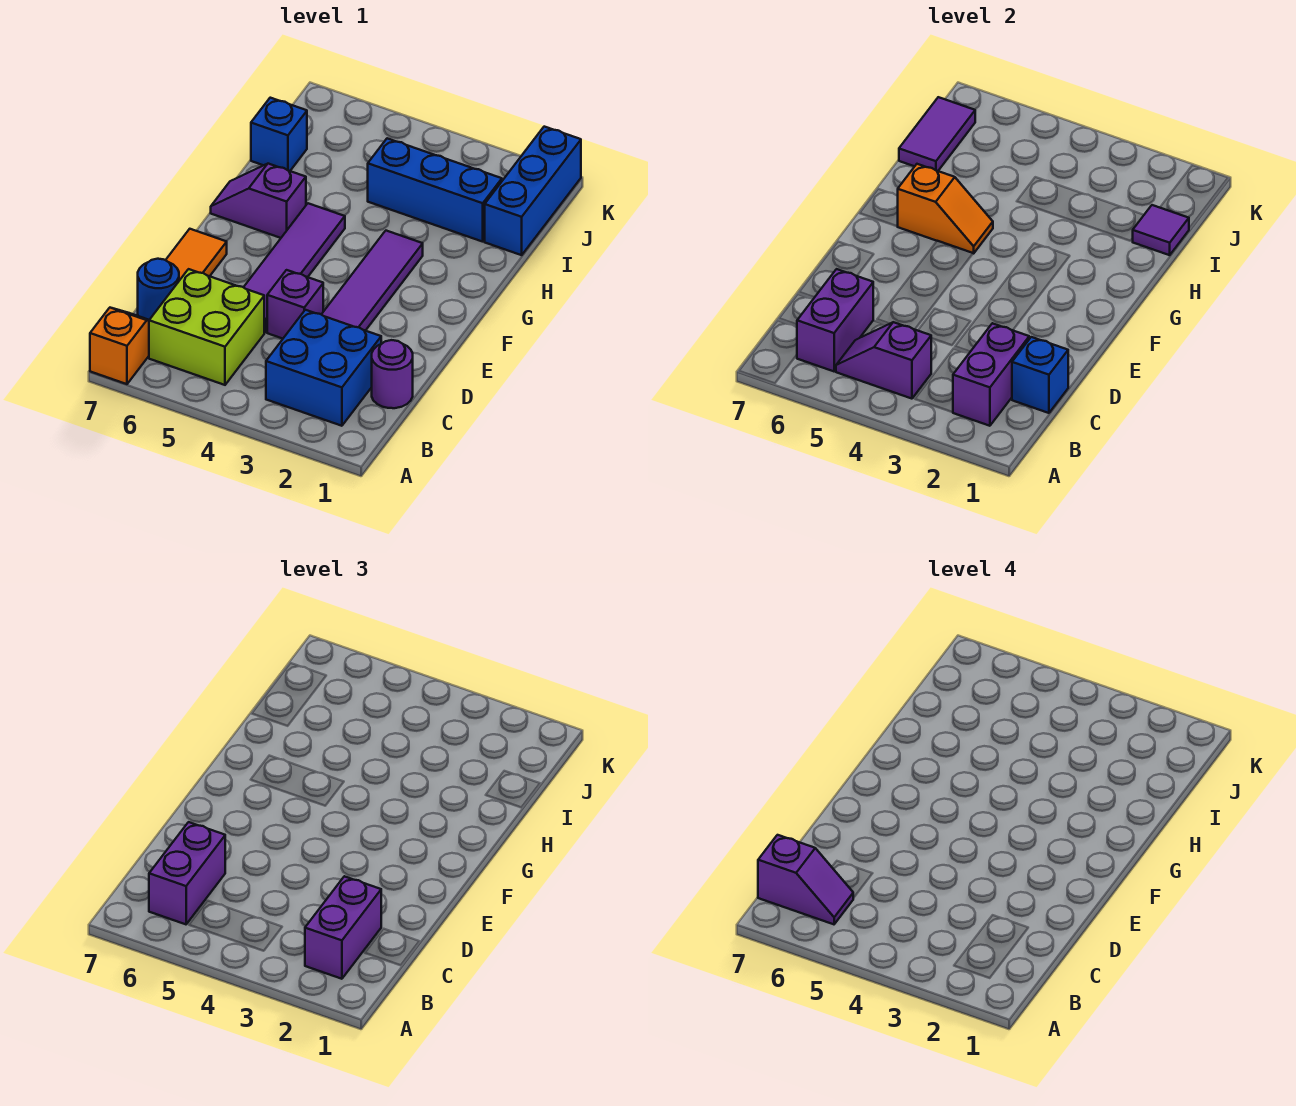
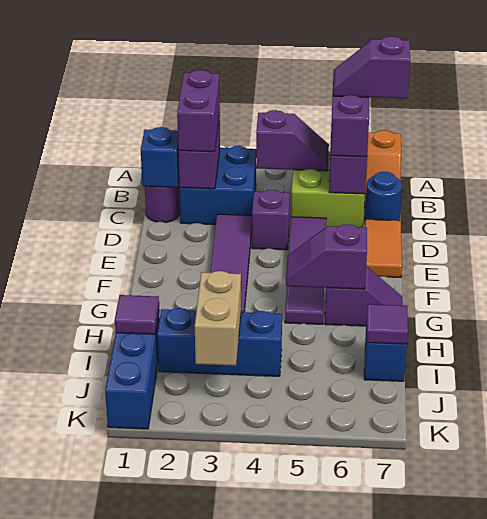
orange 1x2 slope [897,164,993,253] -> purple 1x2 slope [286,224,367,289]
none -> tan 1x2 brick [195,271,241,366]
purple 1x2 tile [899,97,975,171] -> purple 1x1 tile [367,304,408,344]

